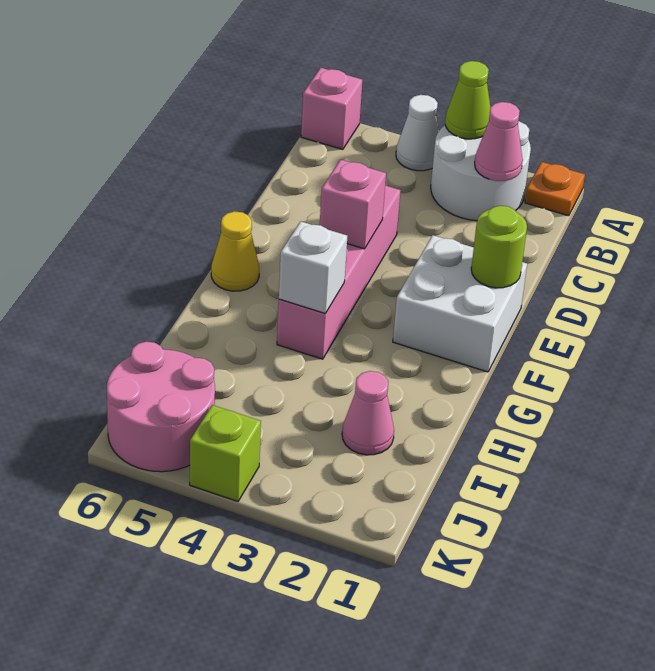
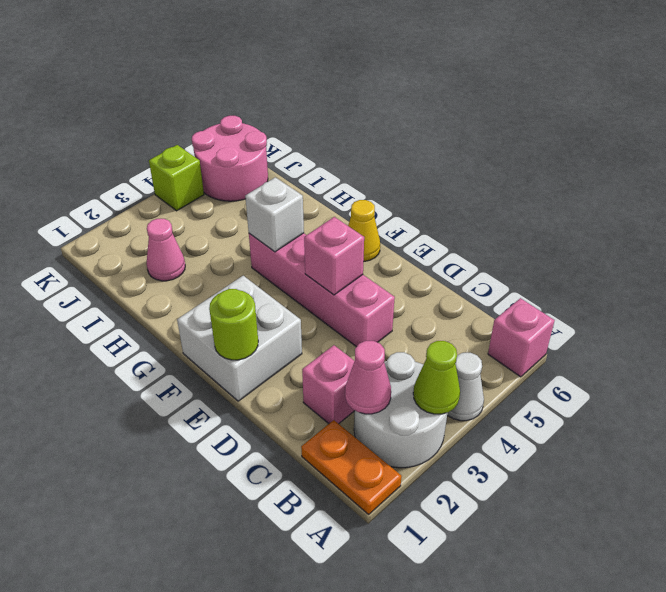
orange 1x1 plate [525,162,585,216] -> orange 1x2 plate [301,420,402,514]
none -> pink 1x1 brick [302,345,355,424]

